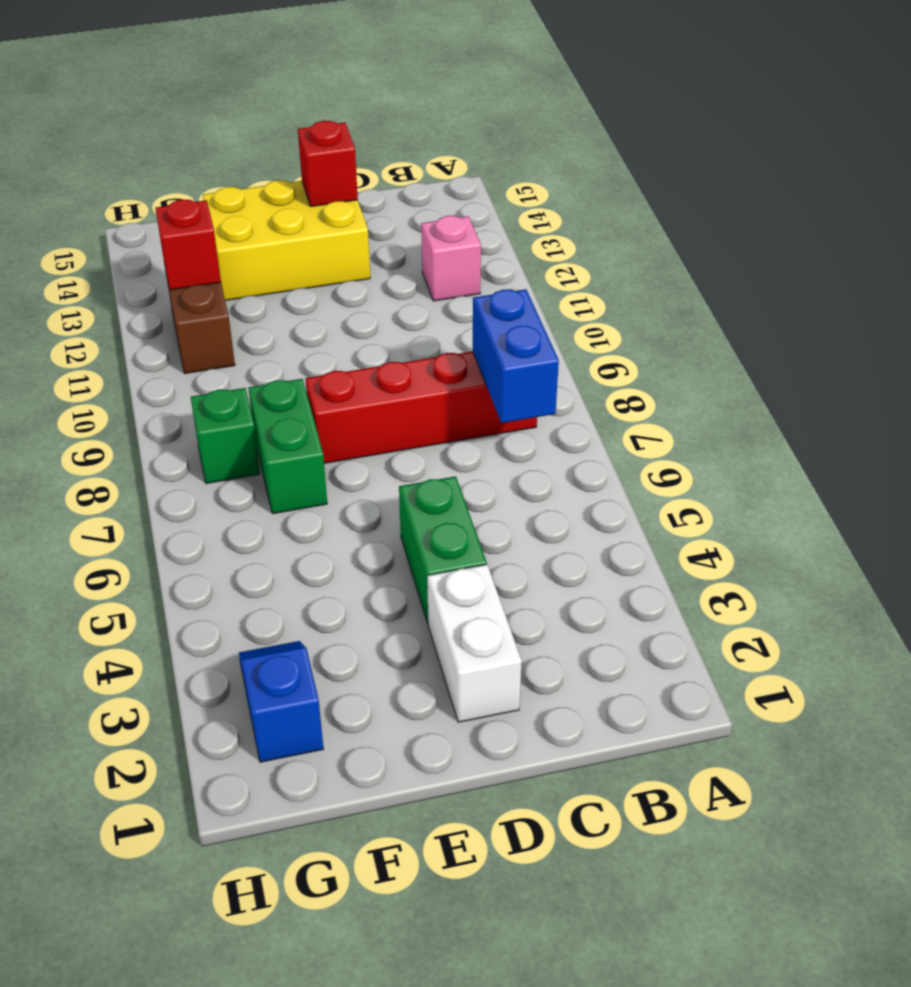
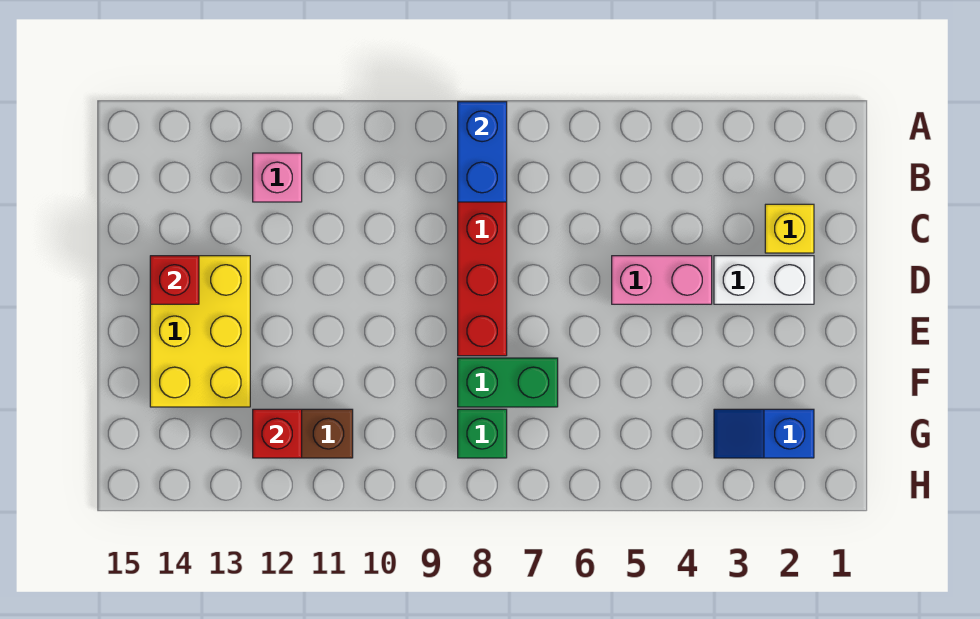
blue 1x2 brick [473,289,559,423] -> blue 1x2 brick turned to [458,102,507,202]
none -> yellow 1x1 brick [765,204,814,253]
green 1x2 brick [399,476,487,623] -> pink 1x2 brick [612,256,712,304]

